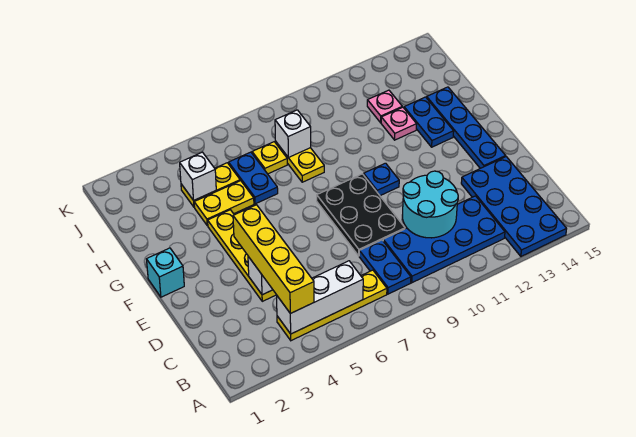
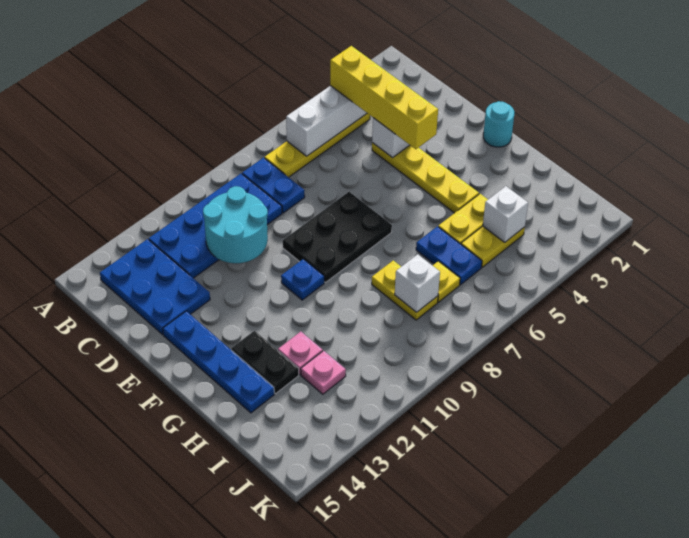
blue 2x4 plate [461,157,566,256] -> blue 2x3 plate [100,239,210,335]
black 2x3 plate [317,174,405,256] -> black 2x3 plate turned to [283,192,392,282]
cyan 1x1 brick [147,248,184,297] -> cyan 1x1 round brick [483,101,514,147]
blue 1x2 plate [404,97,454,147] -> black 1x2 plate [231,331,299,394]

